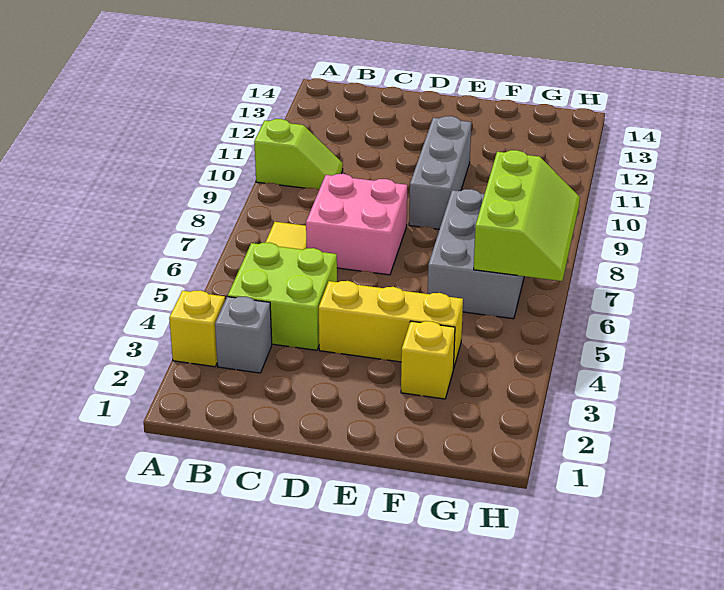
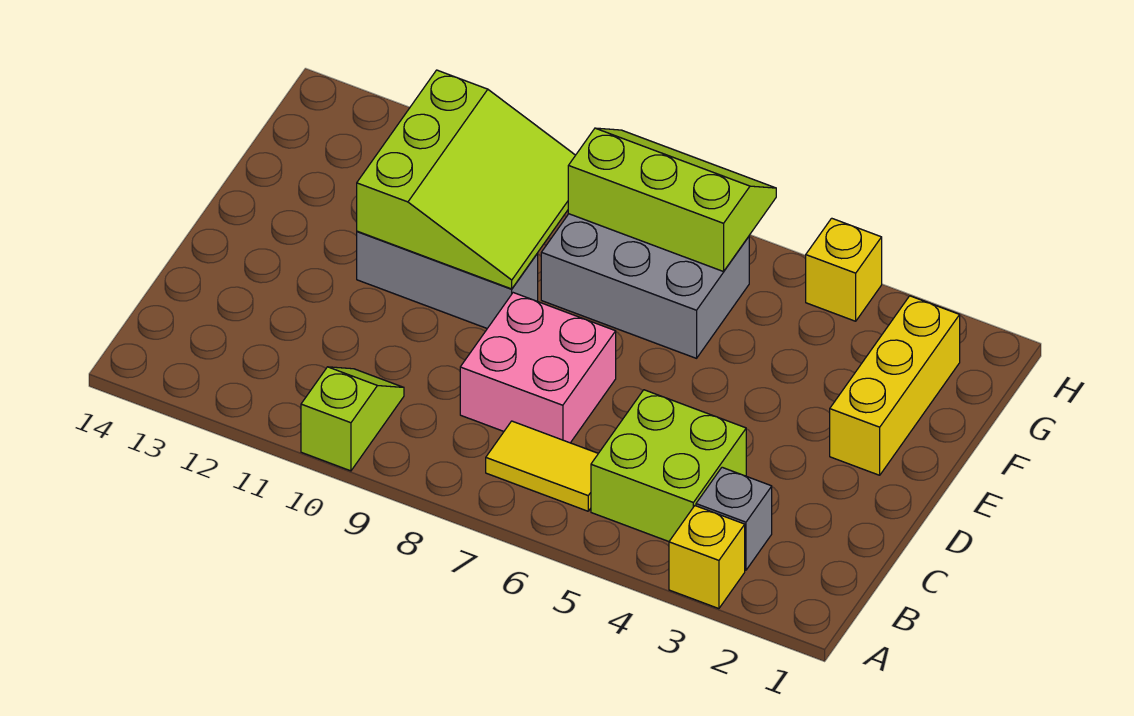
yellow 1x3 brick [319,281,463,369] -> yellow 1x3 brick moved to [830,296,960,475]
none -> lime 3x3 slope [357,70,575,289]
yellow 1x1 brick [401,321,455,399] -> yellow 1x1 brick moved to [806,218,882,321]

